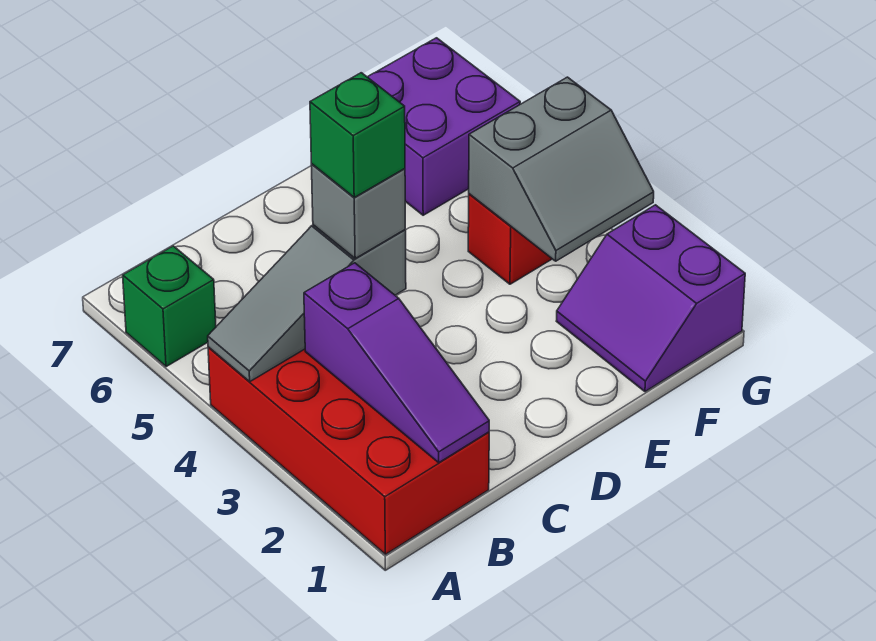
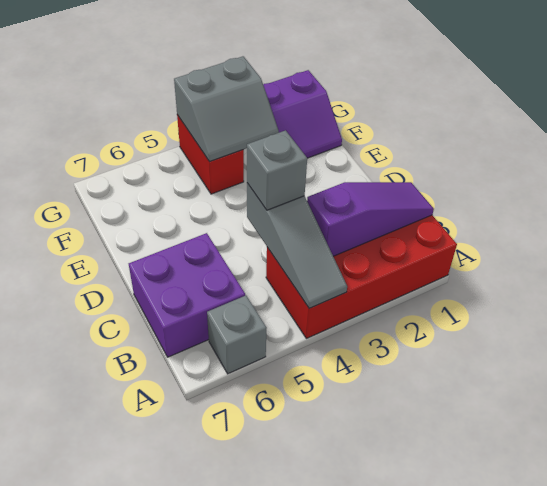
green 1x1 brick [123,246,216,367] -> grey 1x1 brick [207,295,266,374]
green 1x1 brick [310,73,405,197] -> none
grey 2x2 slope [469,77,654,261] -> grey 2x2 slope turned to [174,56,279,162]
purple 2x2 brick [368,38,520,215] -> purple 2x2 brick moved to [129,233,245,357]

